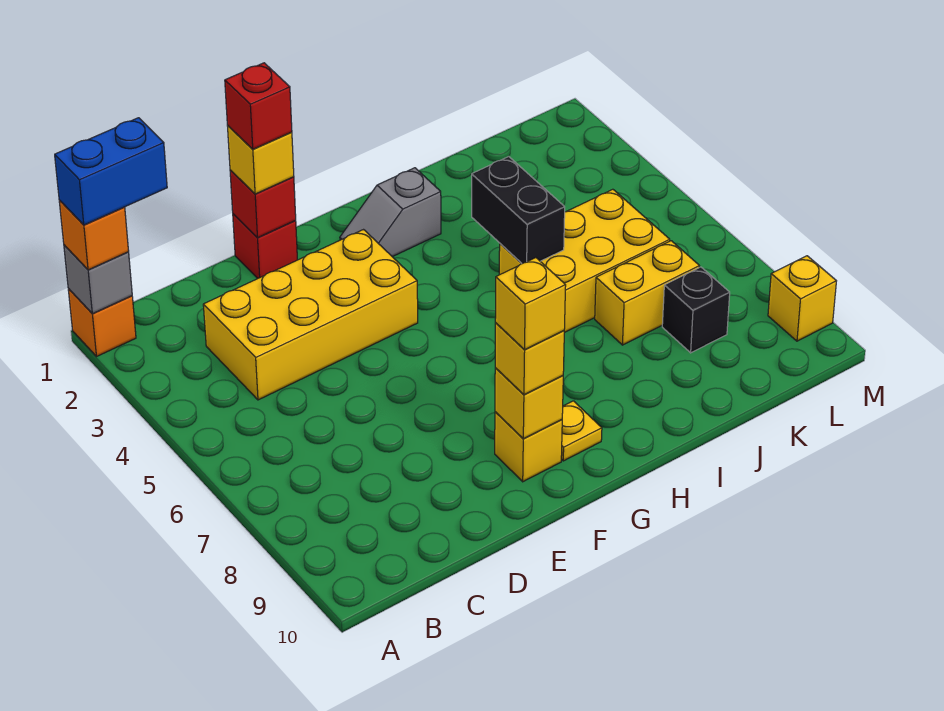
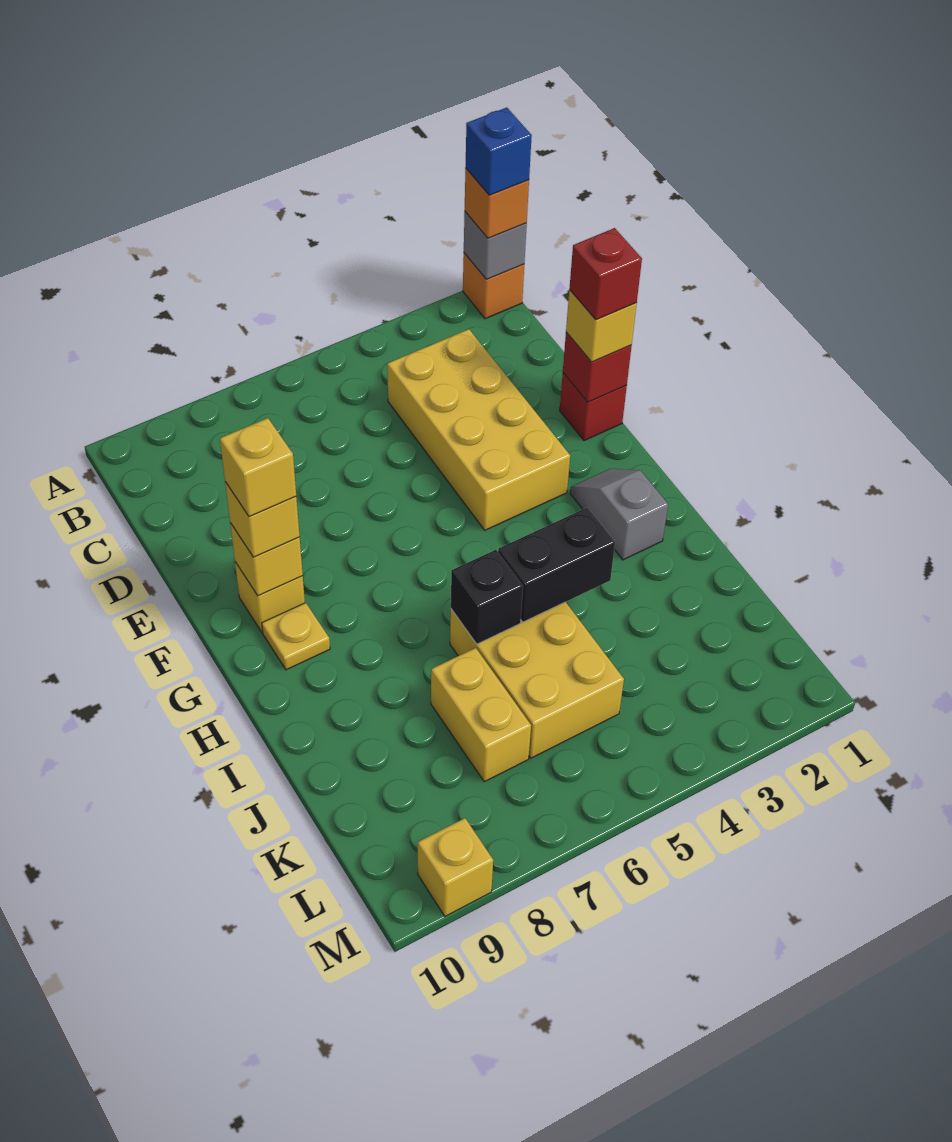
blue 1x2 brick [55,118,167,225] -> blue 1x1 brick [466,108,532,195]
black 1x1 brick [662,267,730,353] -> black 1x1 brick moved to [451,550,523,644]

